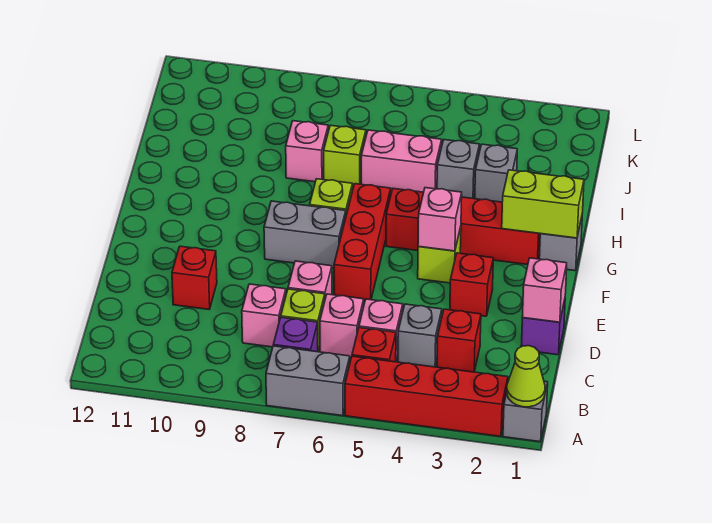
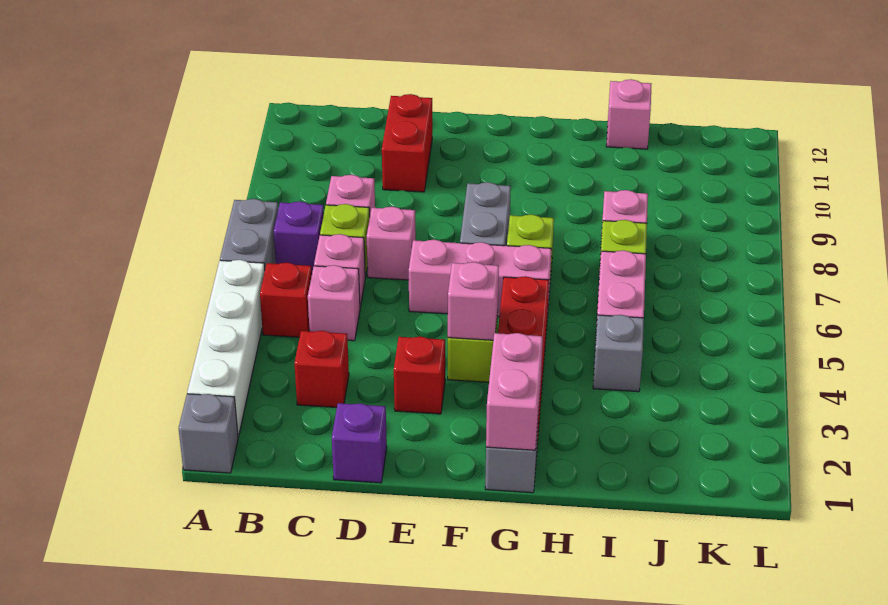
lime 1x1 cone [507,346,545,407] -> none
red 1x4 brick [345,356,508,436] -> white 1x4 brick [187,260,265,437]
grey 1x1 brick [398,304,442,367] -> none
pink 1x1 brick [522,258,567,322] -> pink 1x1 brick moved to [606,79,651,149]
red 1x1 brick [172,246,217,309] -> red 1x2 brick [382,94,432,192]
red 1x3 brick [334,184,391,301] -> pink 1x3 brick [409,240,551,318]
lime 1x2 brick [502,170,584,238] -> pink 1x2 brick [486,333,543,450]
grey 1x1 brick [475,144,517,202] -> none

